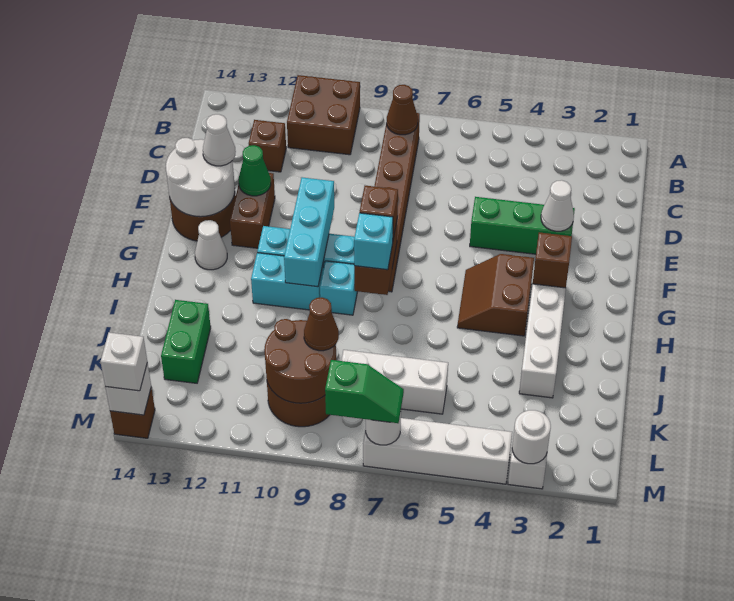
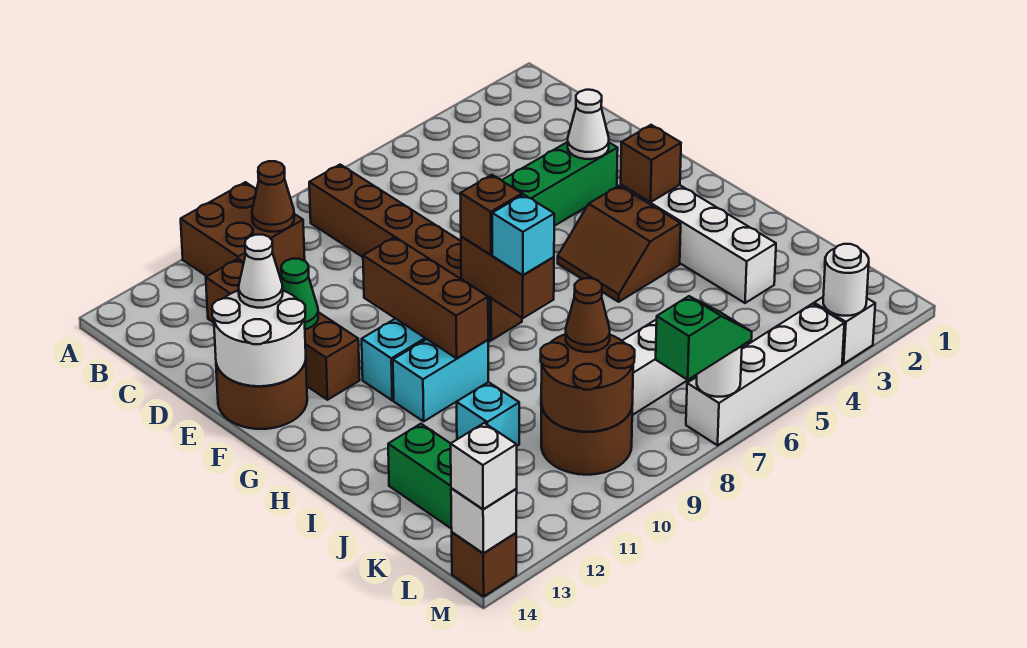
brown 1x1 cone [387,85,418,135] -> brown 1x1 cone moved to [252,161,294,232]
cyan 1x3 brick [284,177,334,287] -> brown 1x3 brick [363,237,488,358]
white 1x1 cone [195,220,227,270] -> none
cyan 1x1 brick [320,261,358,315] -> cyan 1x1 brick moved to [457,382,519,446]

